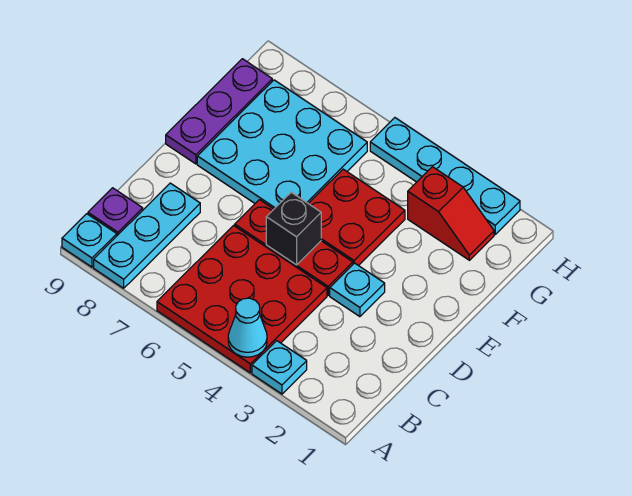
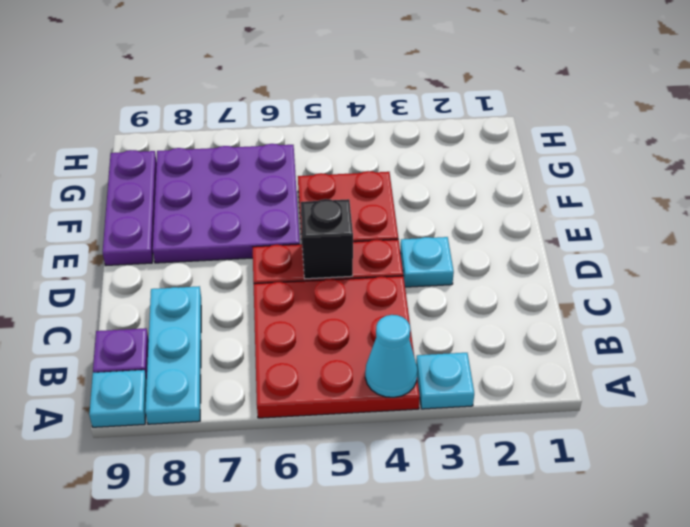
cyan 3x3 plate [197,80,367,209] -> purple 3x3 plate [153,144,300,263]
red 1x2 slope [408,167,494,260] -> none
cyan 1x4 plate [370,118,520,234] -> none

